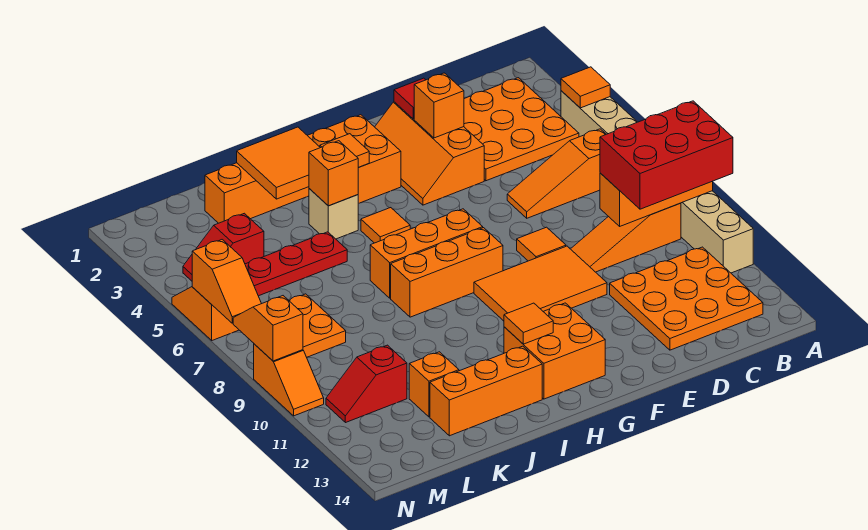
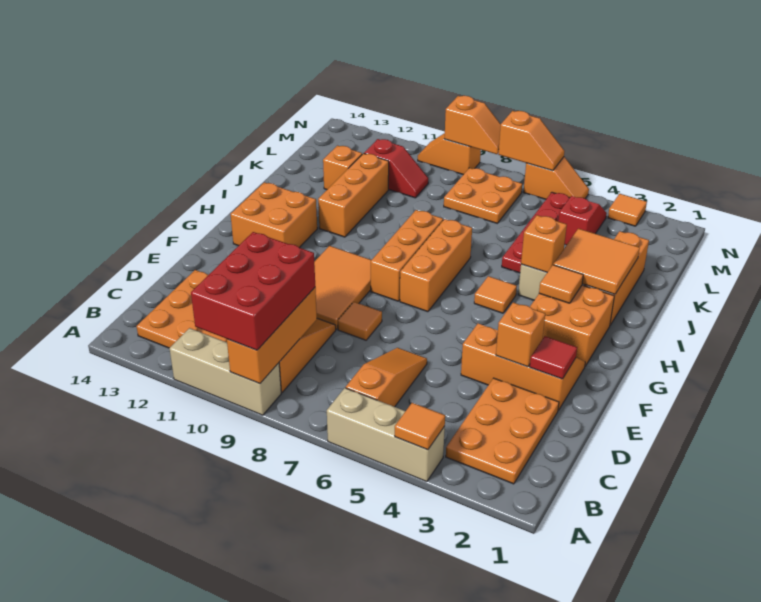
orange 3x3 plate [464,78,579,181] -> orange 2x3 plate [446,378,559,484]
orange 1x1 tile [504,303,553,344] -> orange 1x1 tile moved to [608,194,647,226]
orange 1x3 brick [430,346,542,436] -> orange 1x3 brick moved to [318,153,389,237]
red 1x2 slope [326,345,407,423] -> red 1x2 slope turned to [364,139,428,198]
orange 1x2 slope [192,240,261,323] -> orange 1x2 slope turned to [498,111,565,171]

